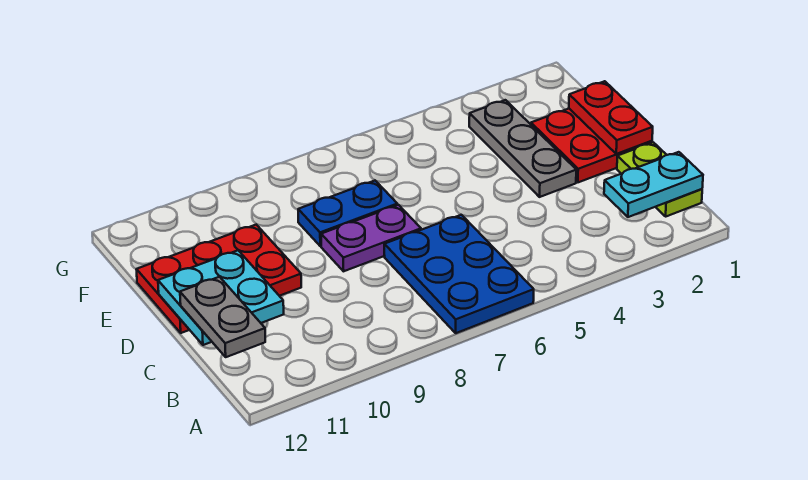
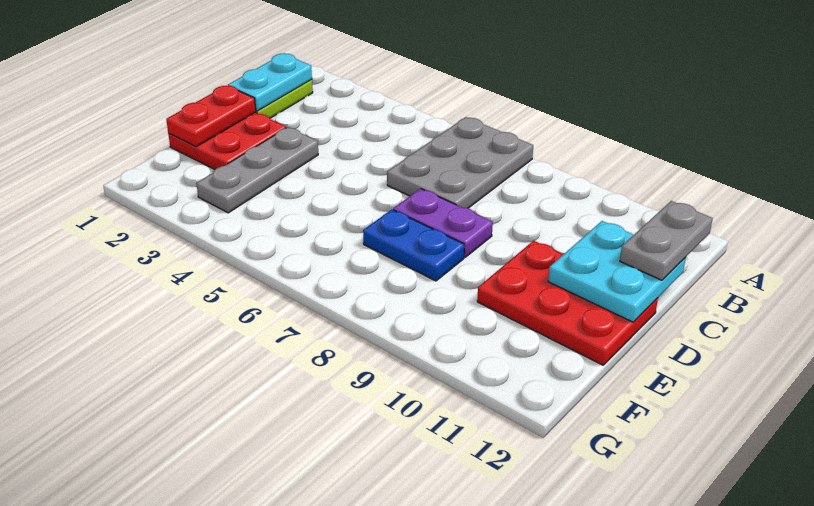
blue 2x3 plate [384,215,534,333] -> grey 2x3 plate [387,117,533,208]
cyan 1x2 plate [604,152,703,217] -> cyan 1x2 plate turned to [228,53,312,111]

